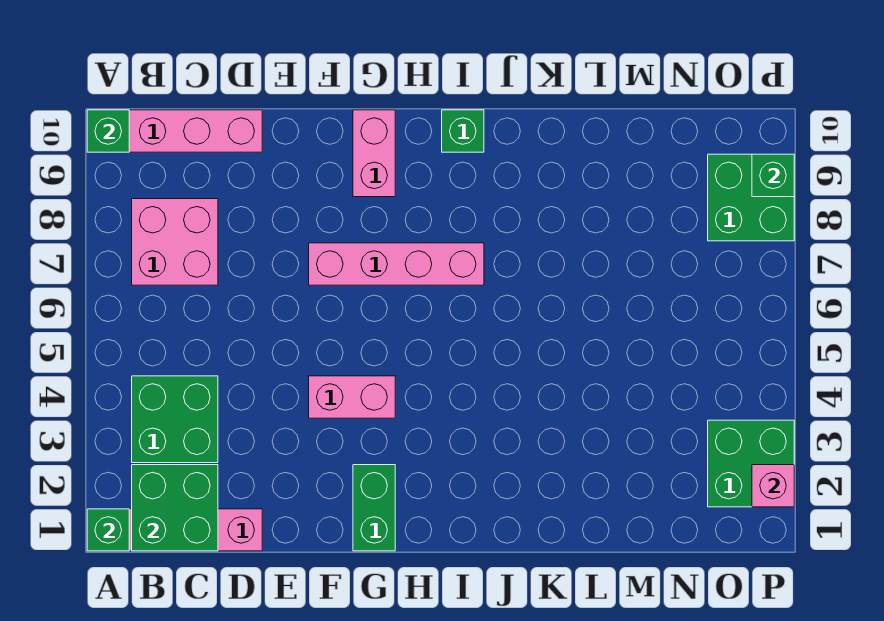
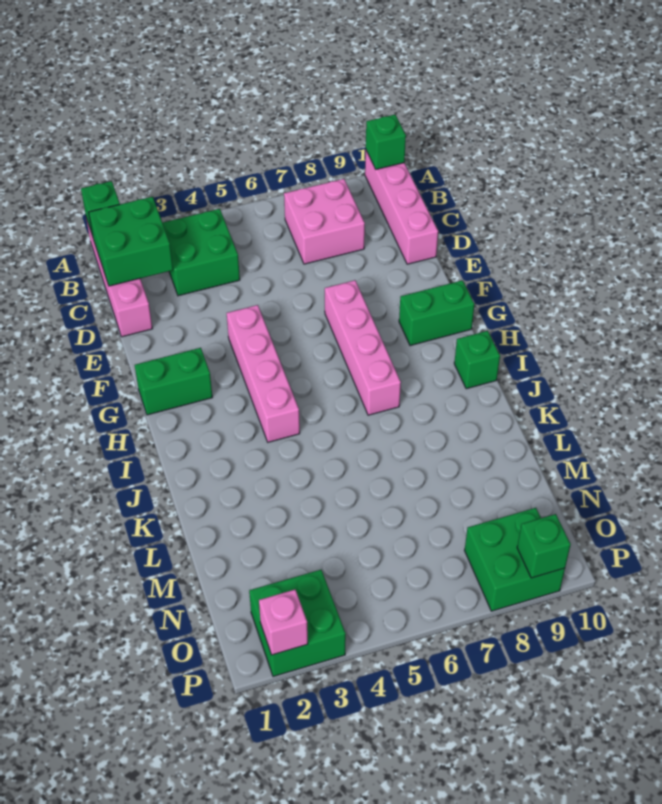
pink 1x2 brick [309,376,395,418] -> pink 1x4 brick [227,305,300,442]
pink 1x2 brick [353,110,395,197] -> green 1x2 brick [399,280,474,346]

